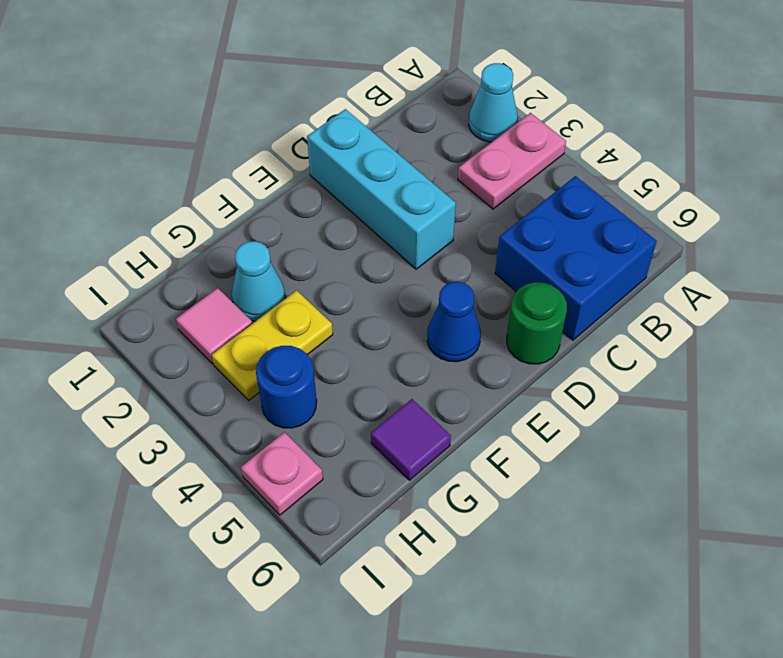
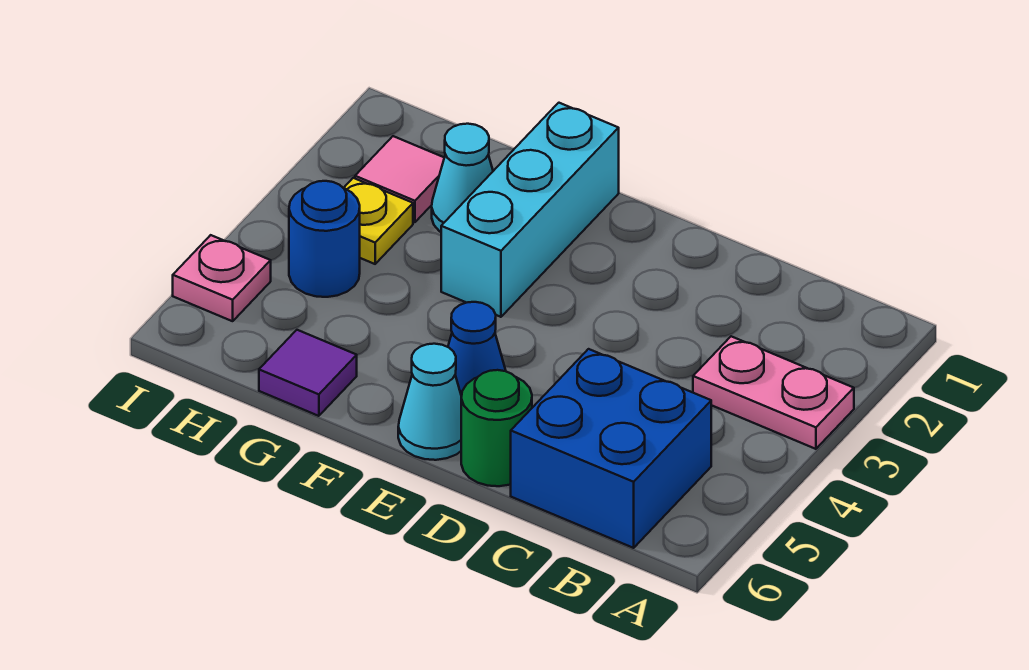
cyan 1x1 cone [469,63,518,142] -> cyan 1x1 cone moved to [398,344,462,460]
cyan 1x3 brick [307,109,456,269] -> cyan 1x3 brick moved to [441,103,619,317]
yellow 1x2 plate [212,290,333,400] -> yellow 1x1 plate [344,178,413,264]

